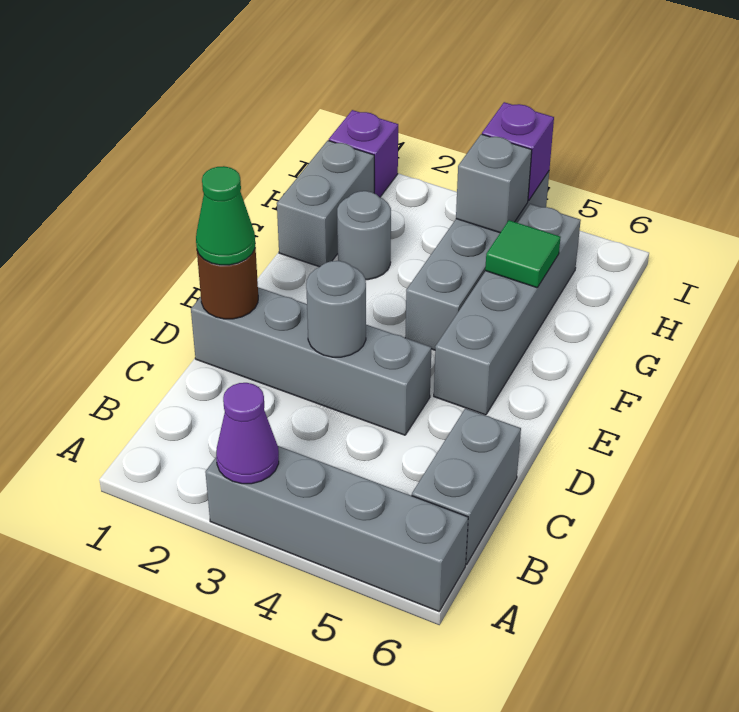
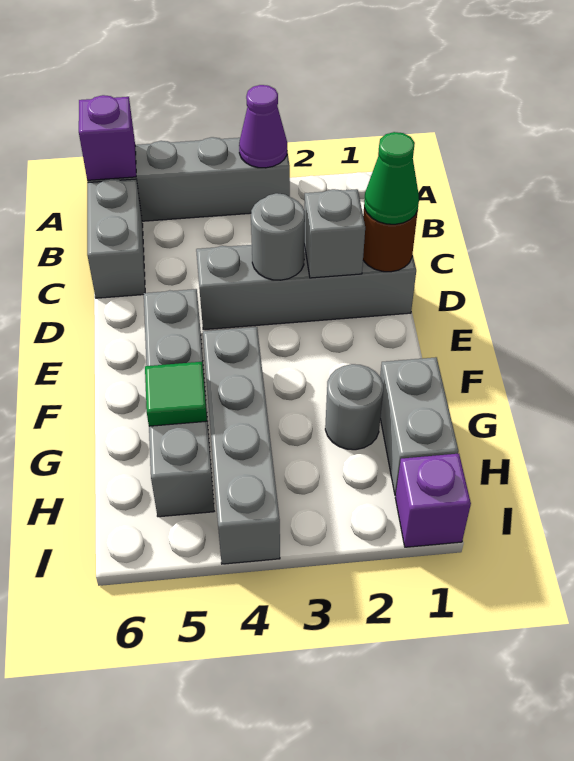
grey 1x1 brick [456,134,532,233] -> grey 1x1 brick moved to [304,189,365,278]
purple 1x1 brick [482,102,554,201] -> purple 1x1 brick moved to [79,95,136,180]

